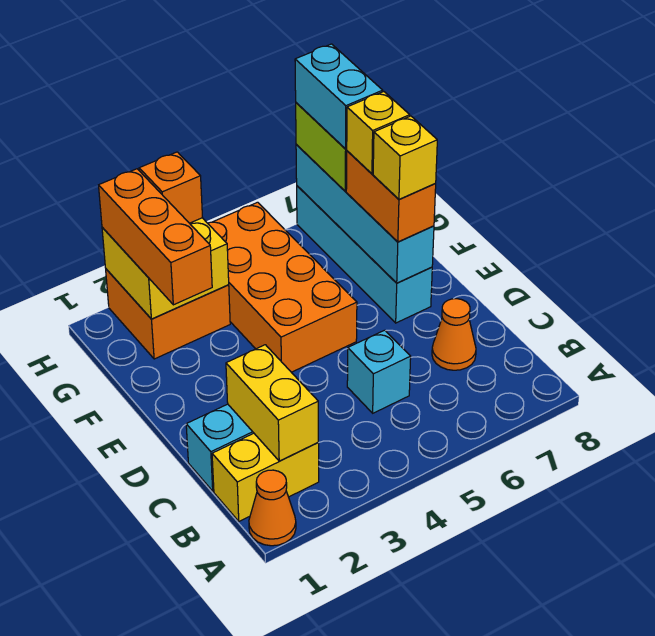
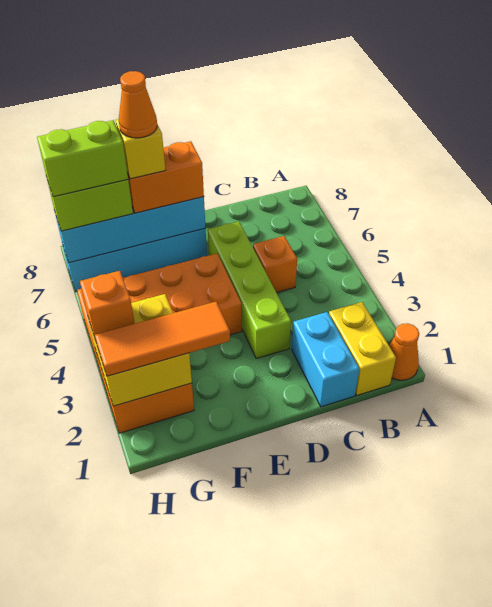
yellow 1x2 brick [226,345,318,461] -> none
cyan 1x1 brick [347,330,411,413] -> orange 1x1 brick [253,236,297,293]
orange 1x1 cone [432,299,476,370] -> orange 1x1 cone moved to [119,71,157,138]
none -> lime 1x4 brick [208,221,291,359]
yellow 1x1 brick [373,116,437,199] -> none
orange 1x3 brick [99,169,212,305] -> orange 1x3 tile [95,302,230,376]
cyan 1x2 brick [295,44,383,149] -> lime 1x2 brick [37,120,128,197]

